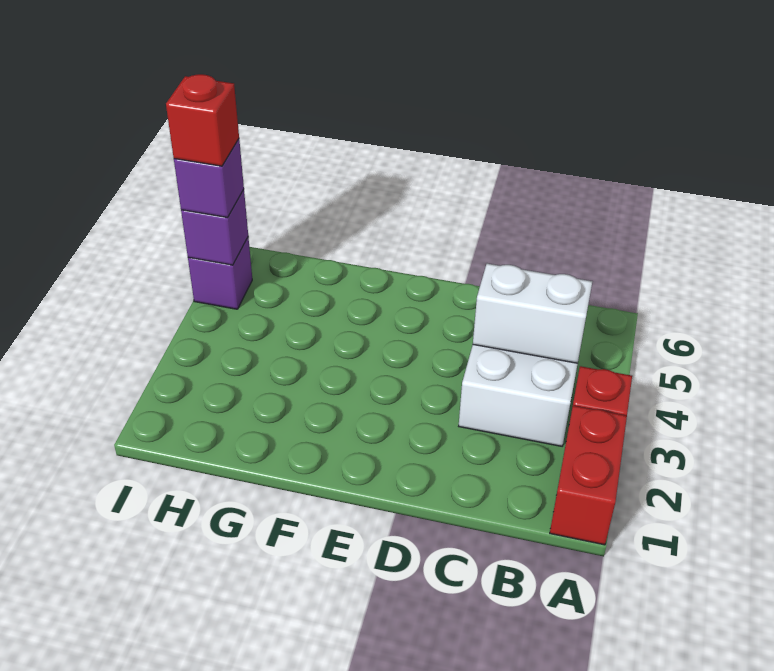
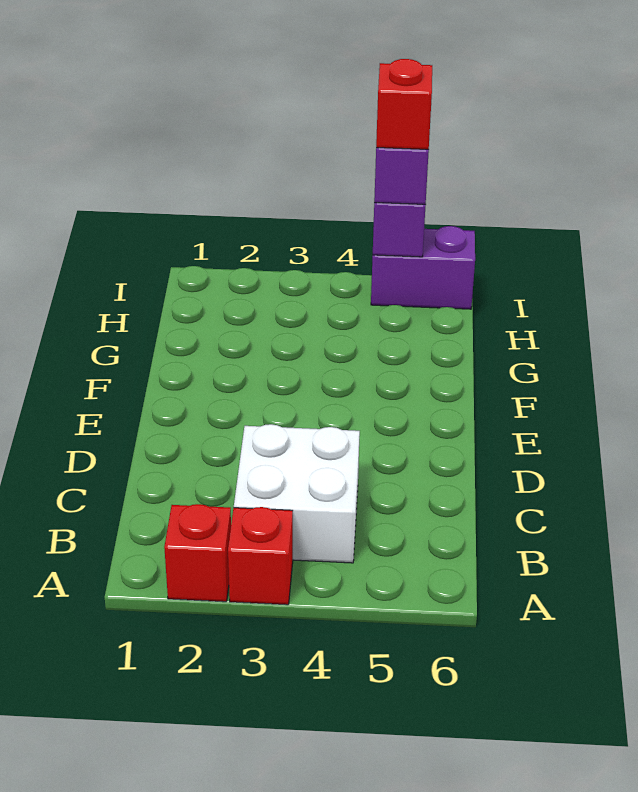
red 1x2 brick [550,406,627,545] -> red 1x1 brick [164,504,231,602]
white 1x2 brick [473,264,592,363] -> none
purple 1x1 brick [188,237,252,309] -> purple 1x2 brick [371,226,475,309]

